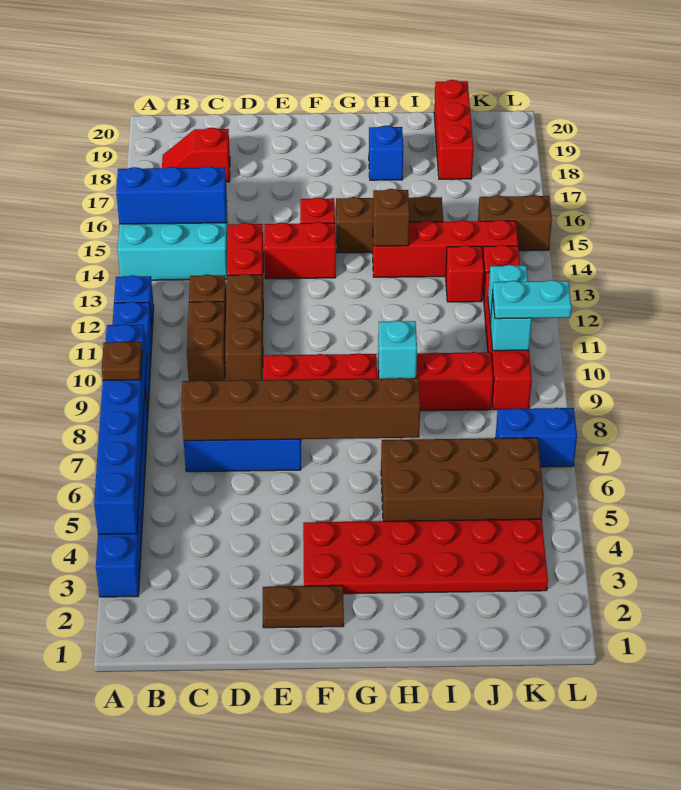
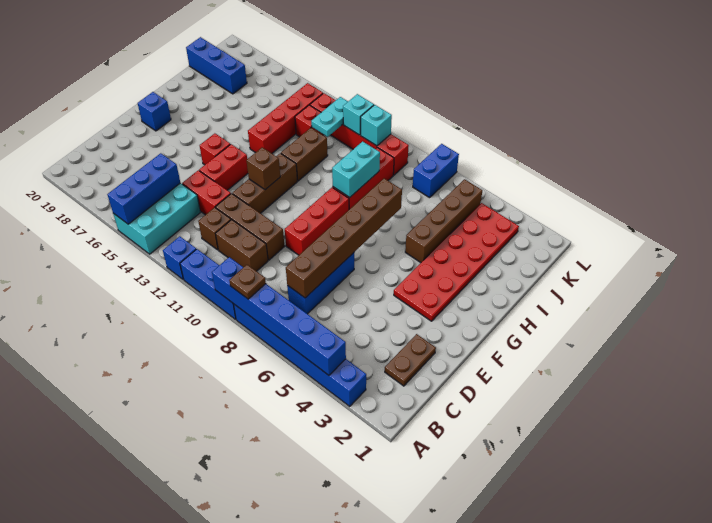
red 1x2 slope [162,128,230,182] -> none
brown 1x2 plate [263,585,344,628] -> brown 1x2 plate moved to [385,334,436,386]
brown 1x3 brick [336,196,443,253] -> brown 1x3 brick moved to [232,153,298,213]
brown 2x4 brick [381,438,544,521] -> brown 1x4 brick [405,179,482,263]
cyan 1x1 brick [378,321,417,379] -> cyan 1x2 brick [332,141,380,197]
brown 1x1 brick [373,189,410,246] -> brown 1x1 brick moved to [246,147,280,190]
blue 1x1 brick [369,126,403,180] -> blue 1x1 brick moved to [138,92,171,131]
red 1x3 brick [434,80,473,179] -> blue 1x3 brick [186,37,247,94]
cyan 1x2 plate [492,280,572,319] -> cyan 1x2 plate moved to [311,97,348,137]
brown 1x2 brick [478,195,552,251] -> brown 1x2 brick moved to [281,128,328,181]

